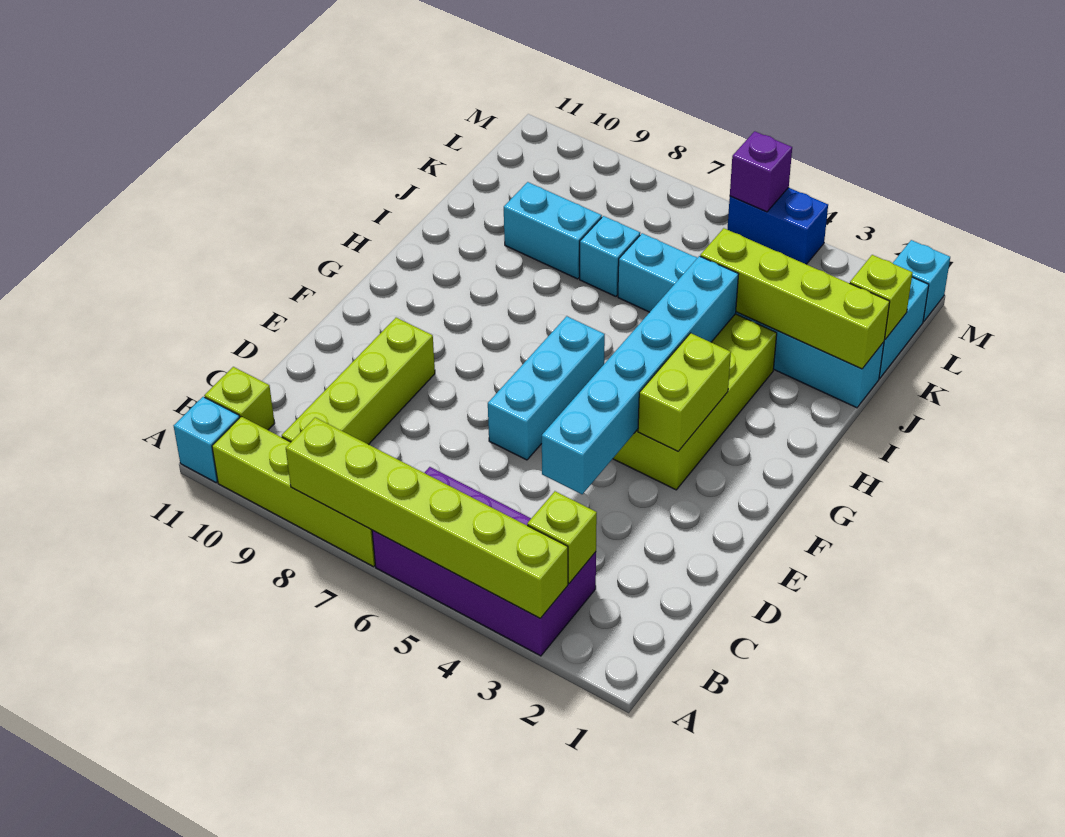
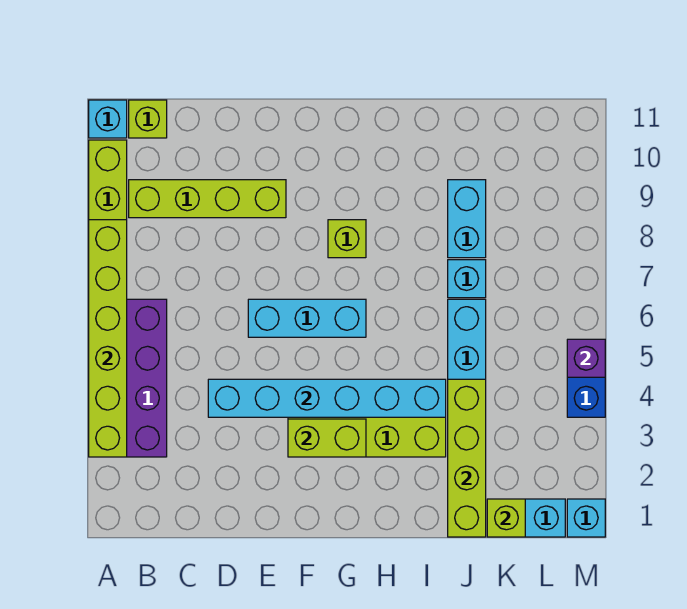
lime 1x1 brick [527,491,597,583] -> lime 1x1 brick moved to [328,220,366,258]

